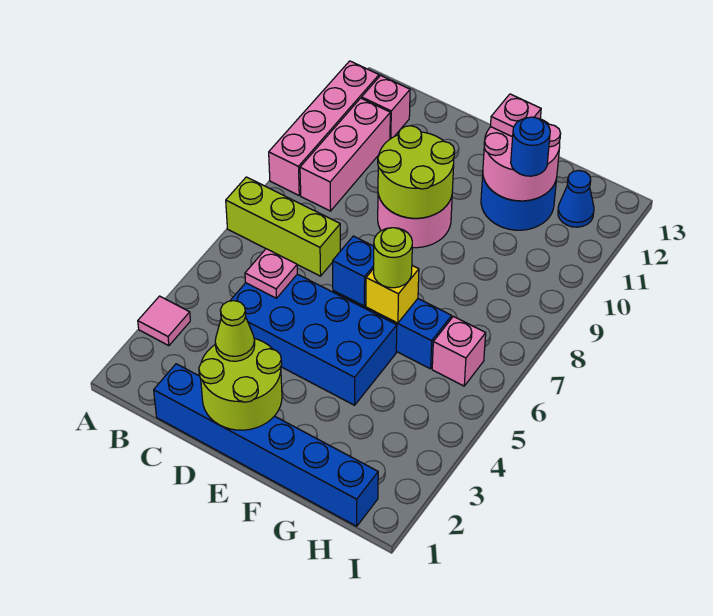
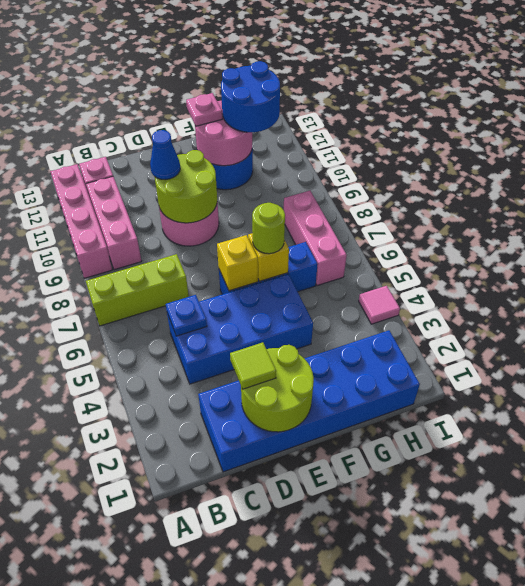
pink 1x1 tile [138,296,190,346] -> pink 1x1 tile moved to [359,286,400,324]
blue 1x6 brick [154,364,378,526] -> blue 2x6 brick [198,330,420,472]
pink 1x1 plate [245,249,297,298] -> blue 1x1 plate [166,295,207,336]
lime 1x1 cone [215,301,255,361] -> lime 1x1 tile [230,342,276,389]
blue 1x1 brick [333,236,374,306] -> yellow 1x1 brick [217,235,258,291]
blue 1x1 round brick [511,117,550,176] -> blue 2x2 round brick [221,61,280,132]
pink 1x1 brick [432,316,486,386] -> pink 1x3 brick [284,191,347,286]
blue 1x1 cone [558,170,594,227] -> blue 1x1 cone moved to [150,130,180,180]

